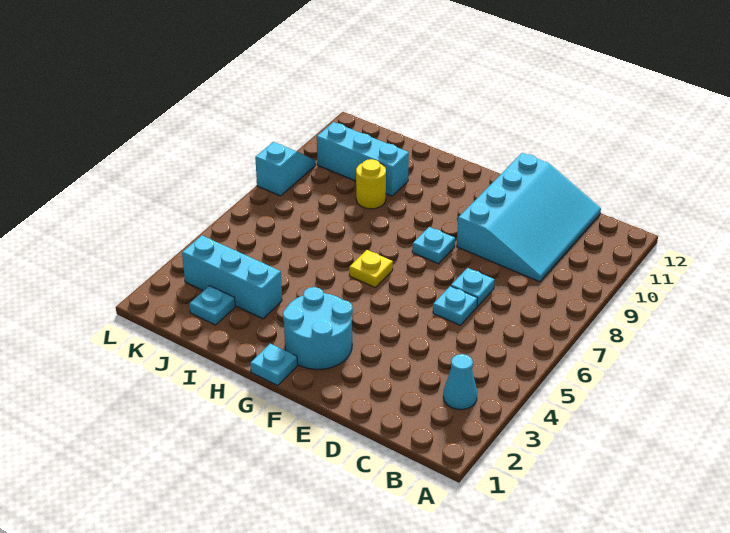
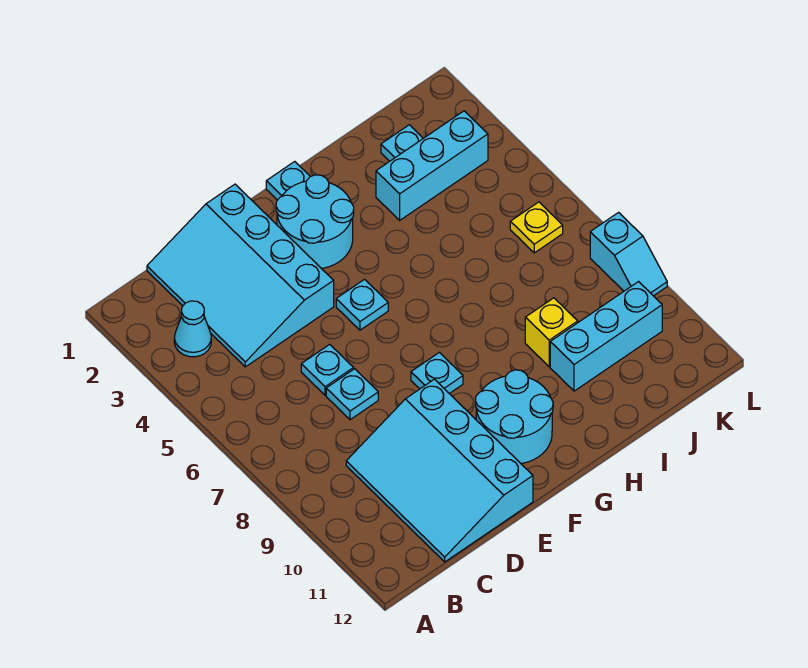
none -> cyan 3x4 slope [147,184,334,367]
none -> cyan 1x1 plate [336,279,388,330]
none -> cyan 2x2 round brick [475,370,553,464]
yellow 1x1 plate [349,250,393,287] -> yellow 1x1 plate moved to [510,202,563,253]
yellow 1x1 round brick [356,159,386,209] -> yellow 1x1 brick [525,298,578,367]

